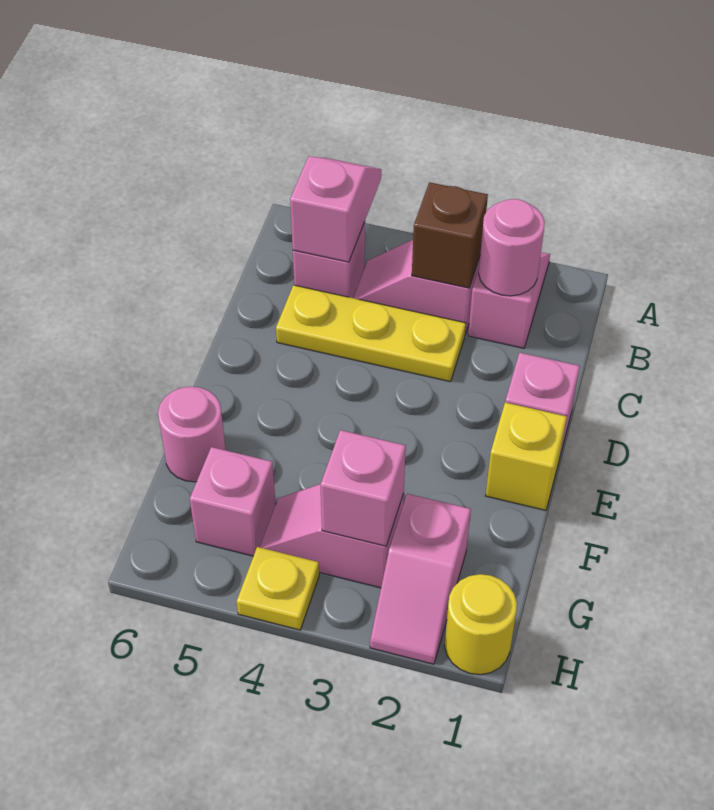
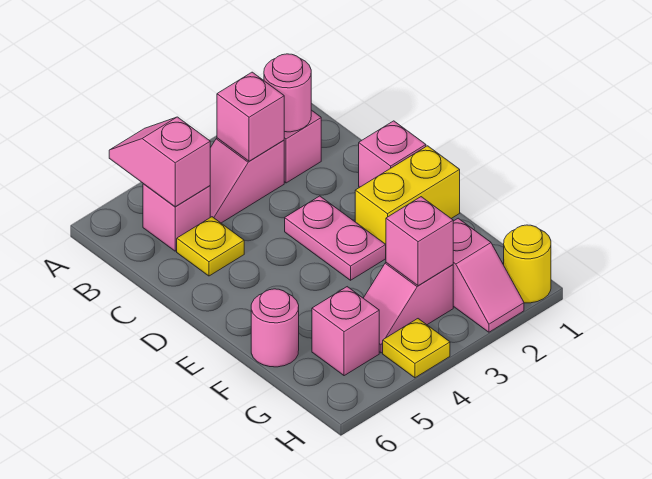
brown 1x1 brick [412,182,488,288] -> pink 1x1 brick [217,72,284,161]
yellow 1x3 plate [276,285,466,382] -> yellow 1x1 plate [177,217,244,276]
none -> pink 1x2 plate [285,196,386,280]
yellow 1x1 brick [486,402,567,510] -> yellow 1x2 brick [355,146,460,244]

